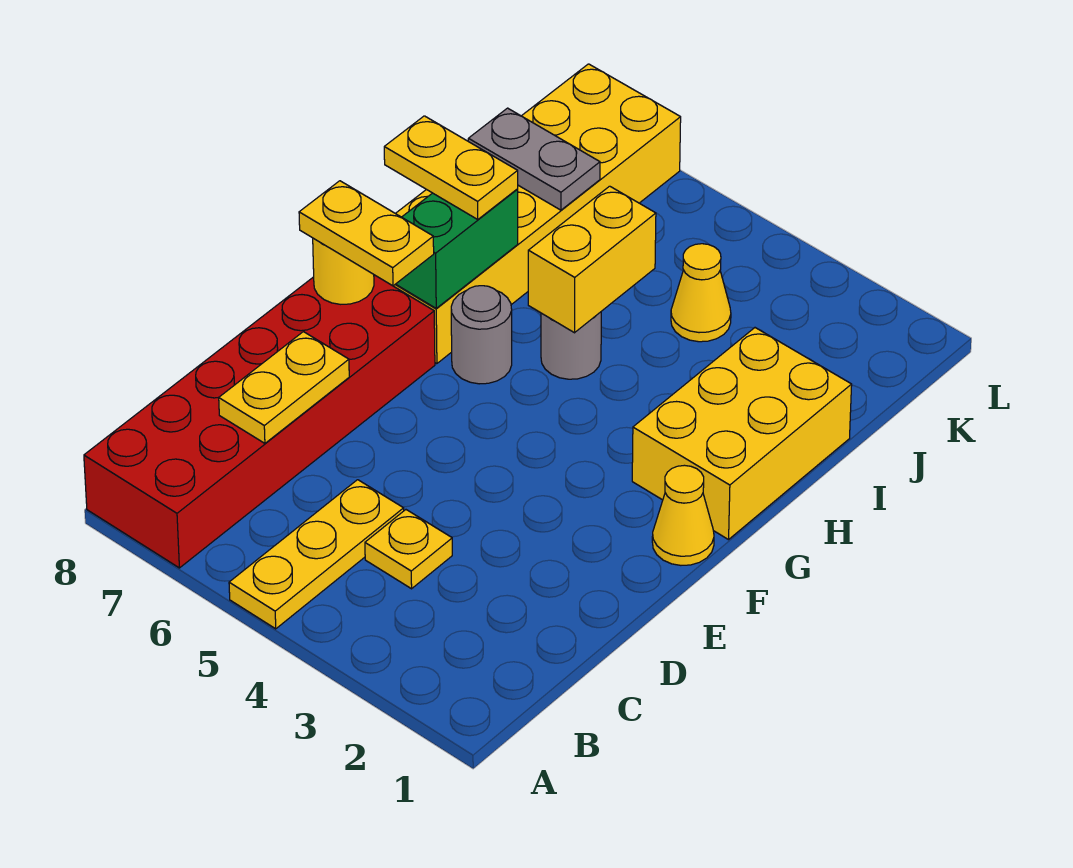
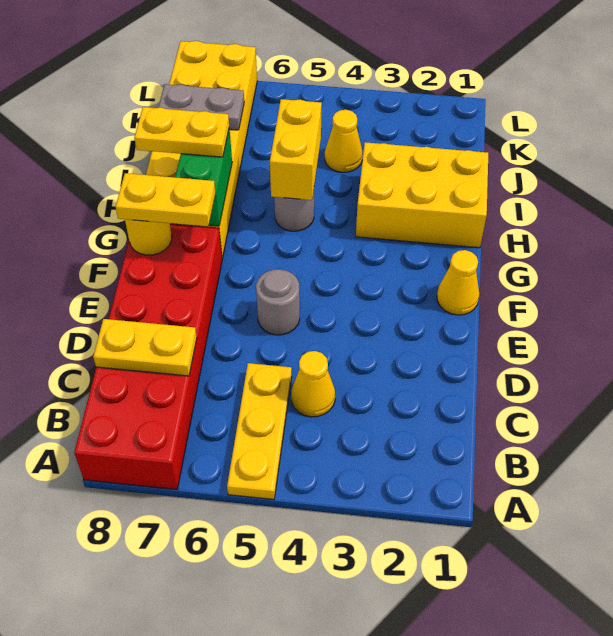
yellow 1x1 plate [365,510,452,589] -> yellow 1x1 cone [291,351,335,417]
yellow 1x2 plate [219,332,349,443] -> yellow 1x2 plate turned to [93,319,197,376]
yellow 2x3 brick [632,328,852,540] -> yellow 2x3 brick turned to [356,142,488,248]
grey 1x1 round brick [451,286,512,384] -> grey 1x1 round brick moved to [256,269,300,335]

